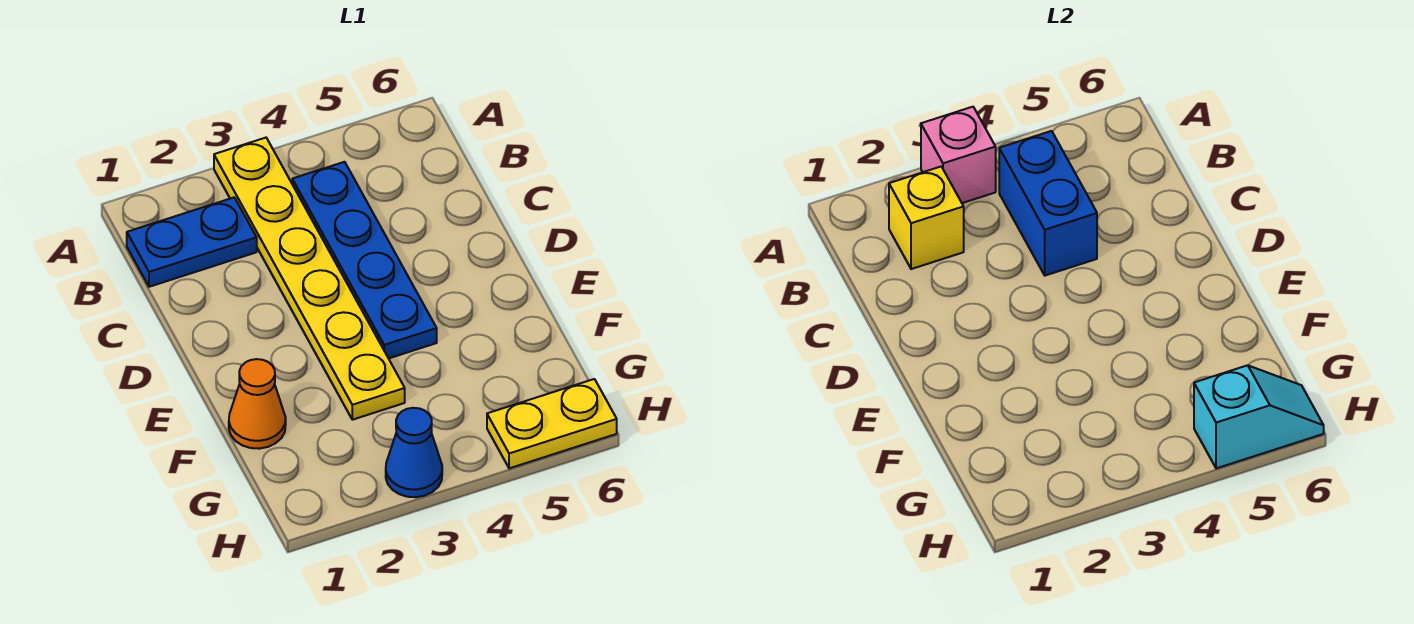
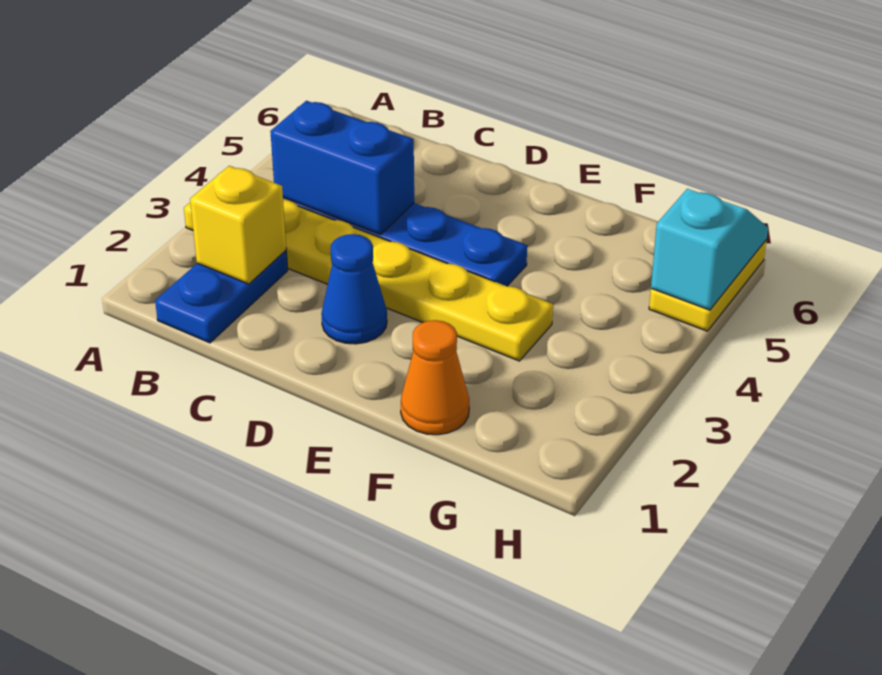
pink 1x1 brick [921,107,996,203] -> none
blue 1x1 cone [386,408,442,497] -> blue 1x1 cone moved to [321,234,387,344]

